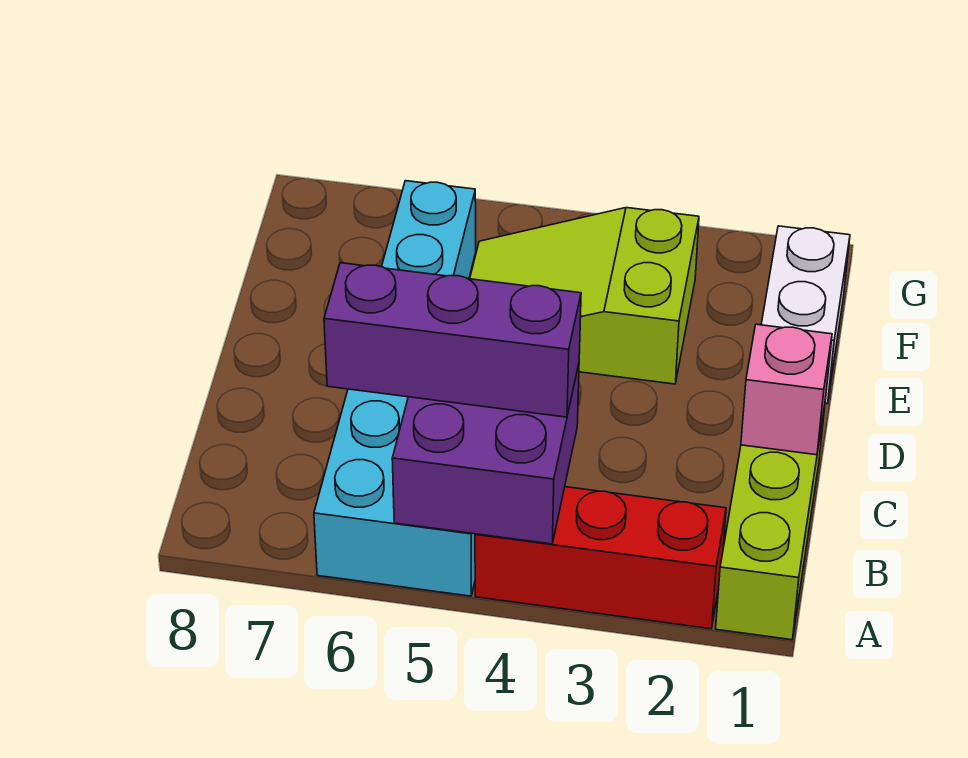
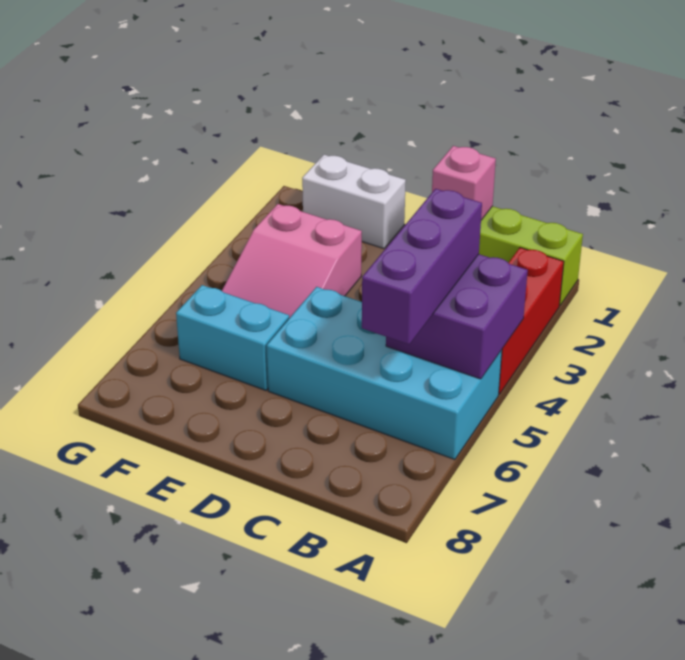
lime 2x3 slope [470,208,699,384] -> pink 2x3 slope [222,204,362,318]

